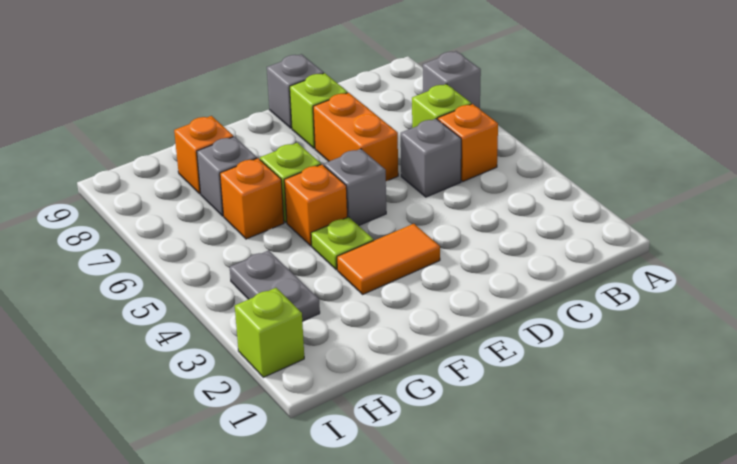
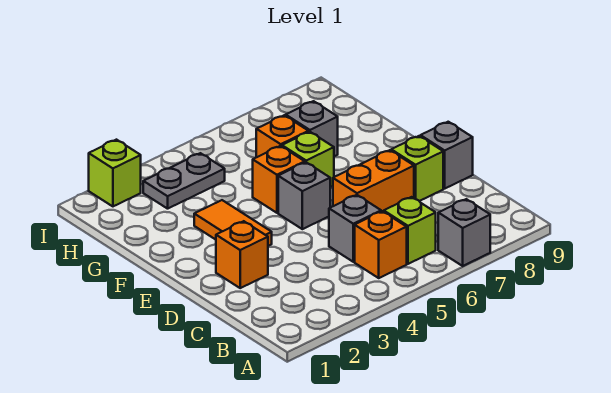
lime 1x1 plate [311,217,374,270] -> none
orange 1x1 brick [174,116,233,194] -> orange 1x1 brick moved to [216,221,268,288]

